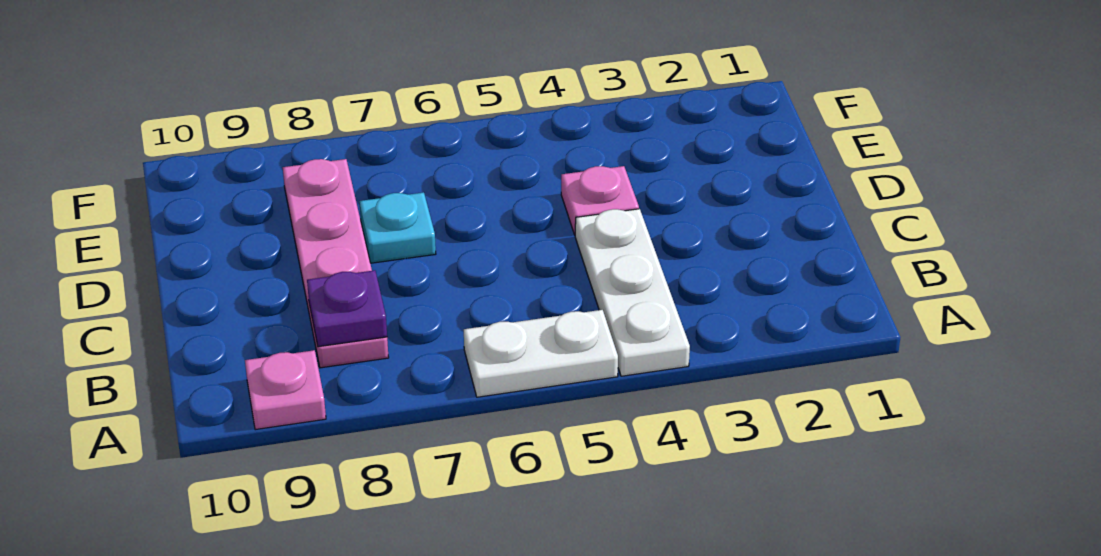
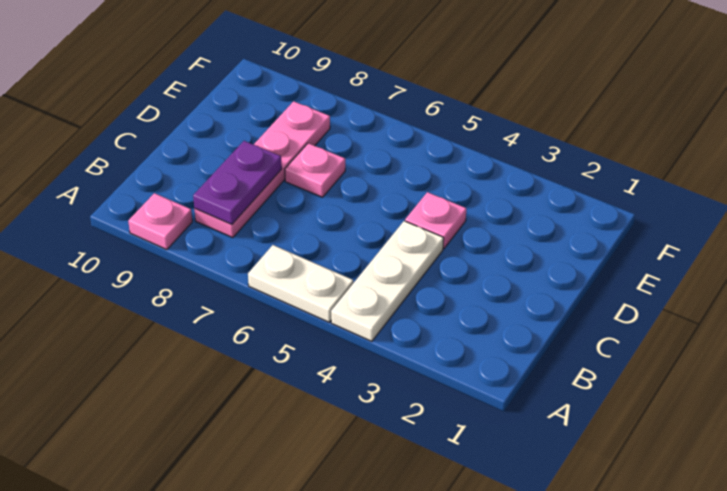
purple 1x1 plate [307,270,387,347] -> purple 1x2 plate [193,141,282,225]
cyan 1x1 plate [359,192,436,263] -> pink 1x1 plate [285,143,345,197]

